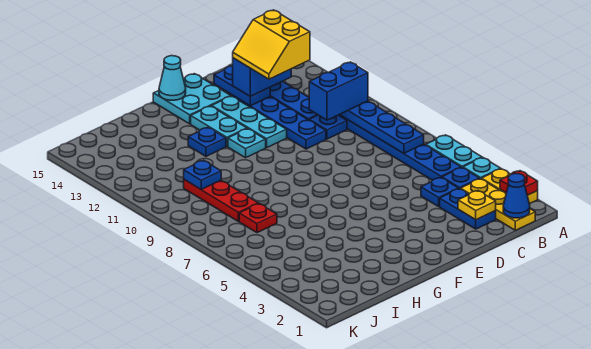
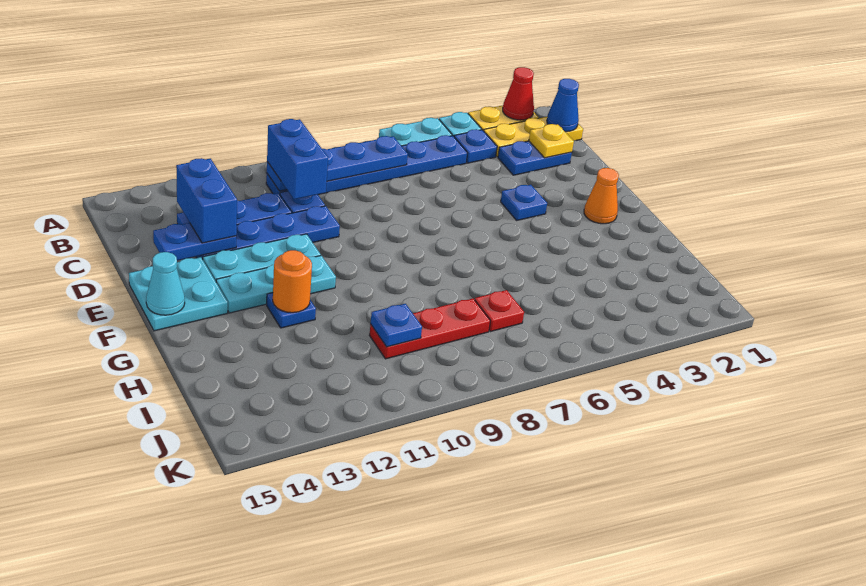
red 1x1 plate [500,171,538,195] -> red 1x1 cone [503,67,534,120]
blue 1x1 plate [421,178,459,206] -> blue 1x1 plate moved to [501,185,547,220]
yellow 2x2 slope [233,10,310,79] -> none
none -> orange 1x1 cone [584,168,619,224]
none -> orange 1x1 round brick [273,250,312,313]

